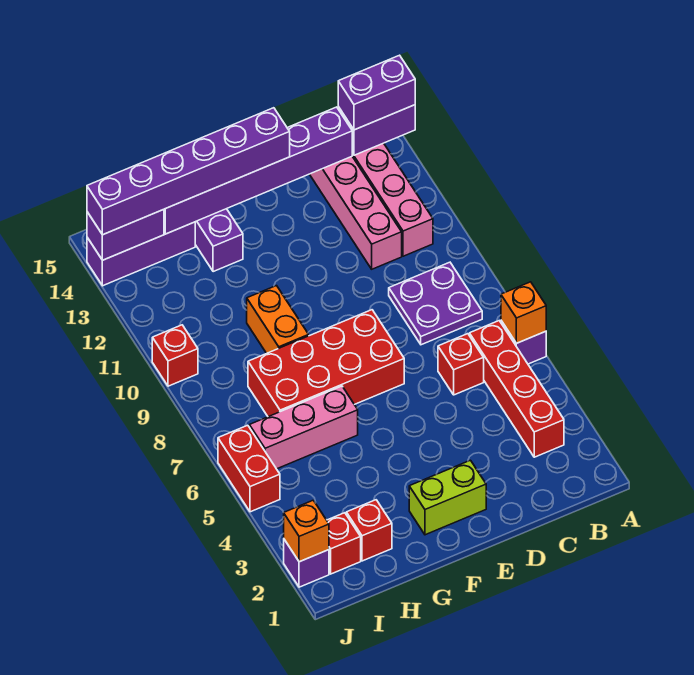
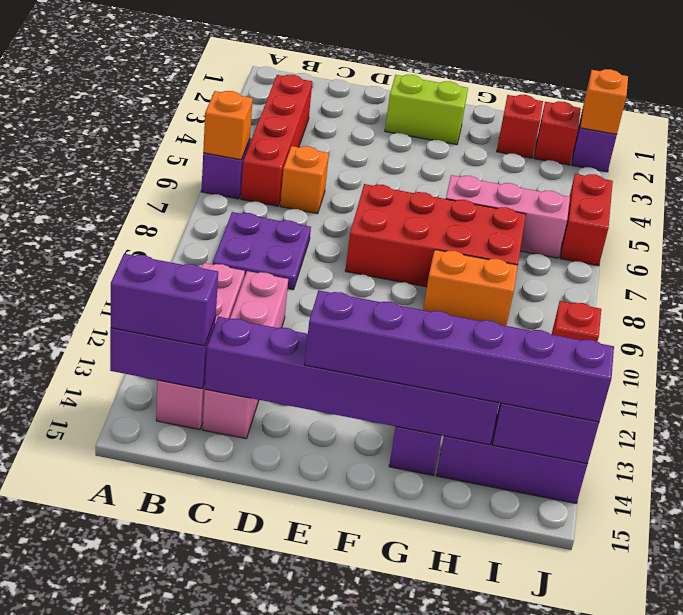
red 1x1 brick [438,334,484,395] -> orange 1x1 brick [280,146,329,214]
orange 1x2 brick [247,286,309,353] -> orange 1x2 brick turned to [423,250,518,326]

